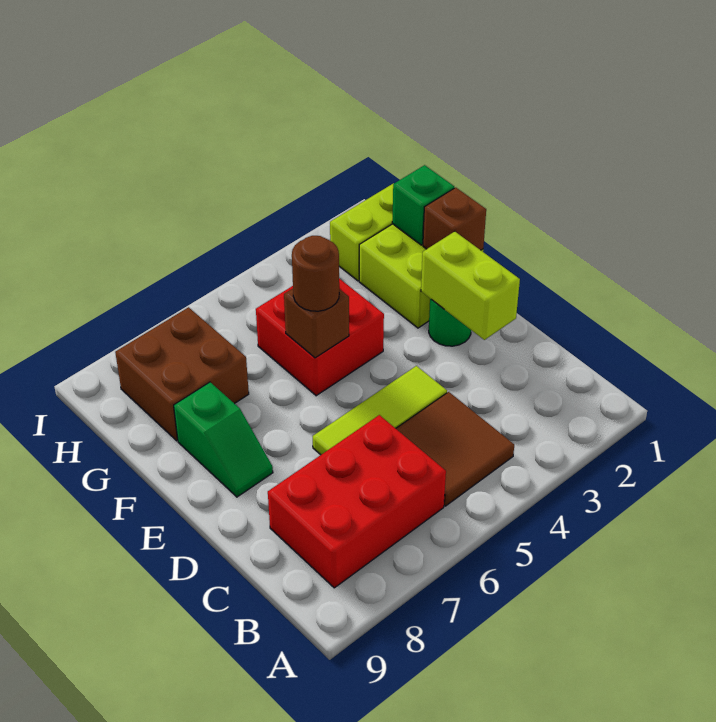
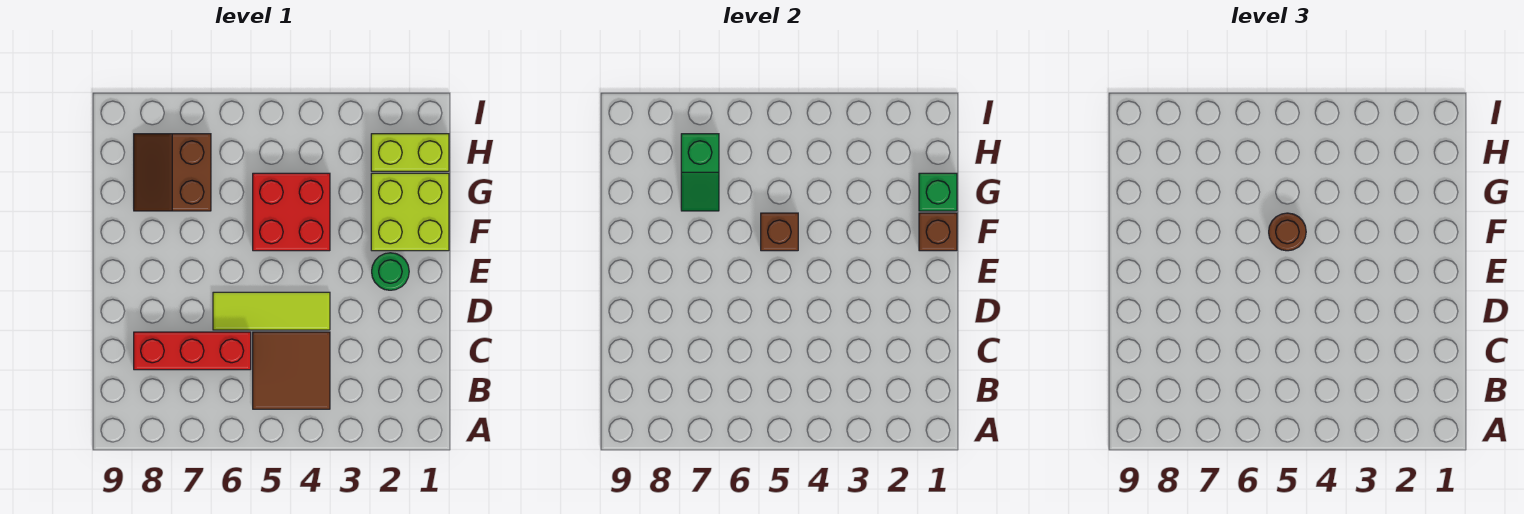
red 2x3 brick [268,415,446,588] -> red 1x3 brick [134,332,251,370]
lime 1x2 brick [421,231,520,340] -> none
green 1x2 slope [174,382,273,497] -> green 1x2 slope moved to [681,134,719,211]
brown 2x2 brick [115,307,249,441] -> brown 2x2 slope [134,134,211,211]

